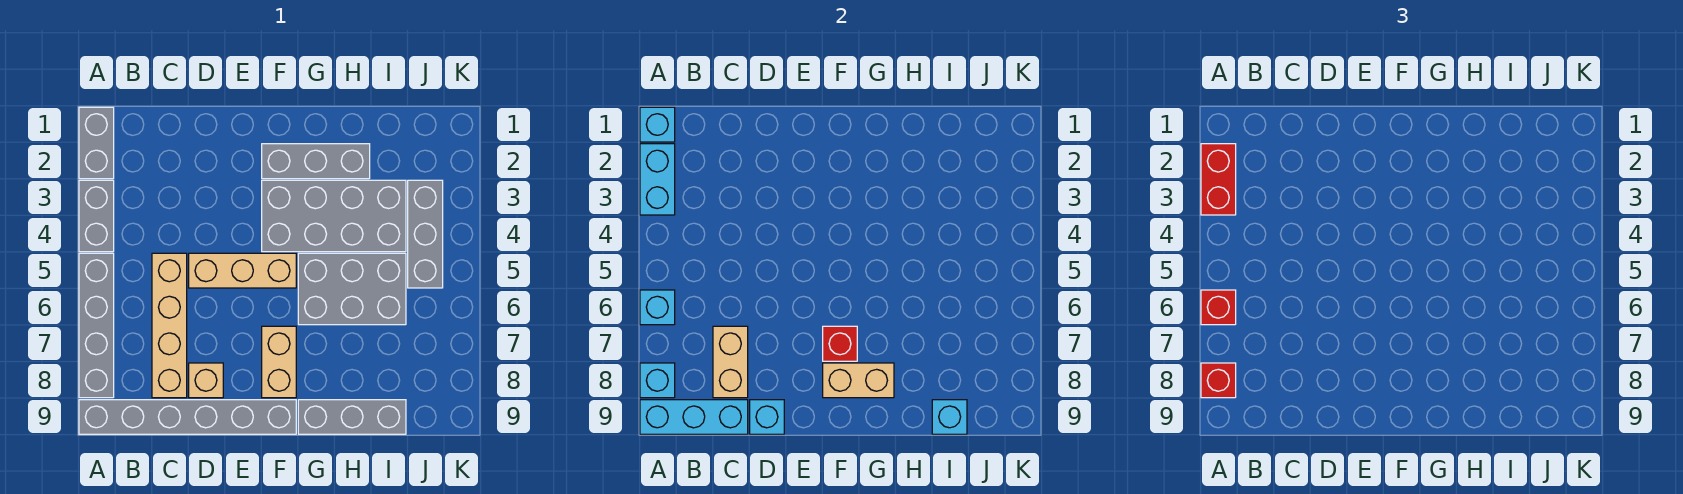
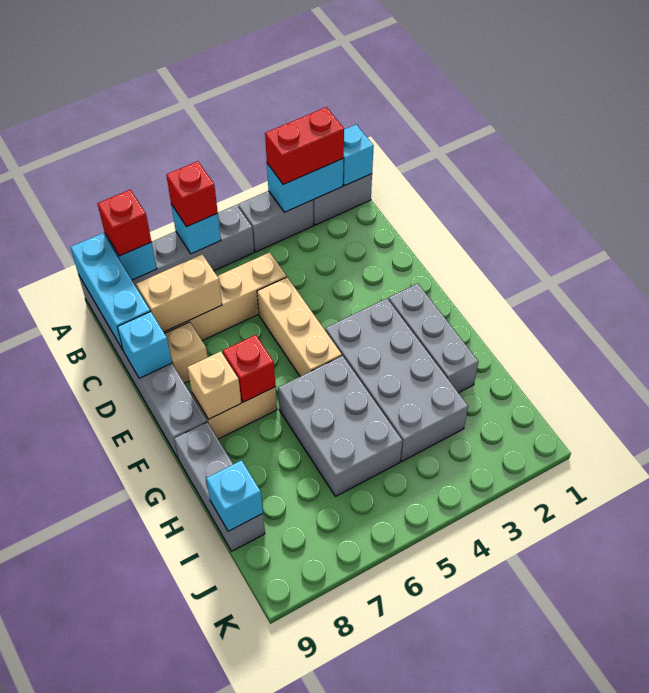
tan 1x2 brick [823,363,894,398] -> tan 1x1 brick [187,351,241,419]
grey 1x3 brick [408,180,443,288] -> none

